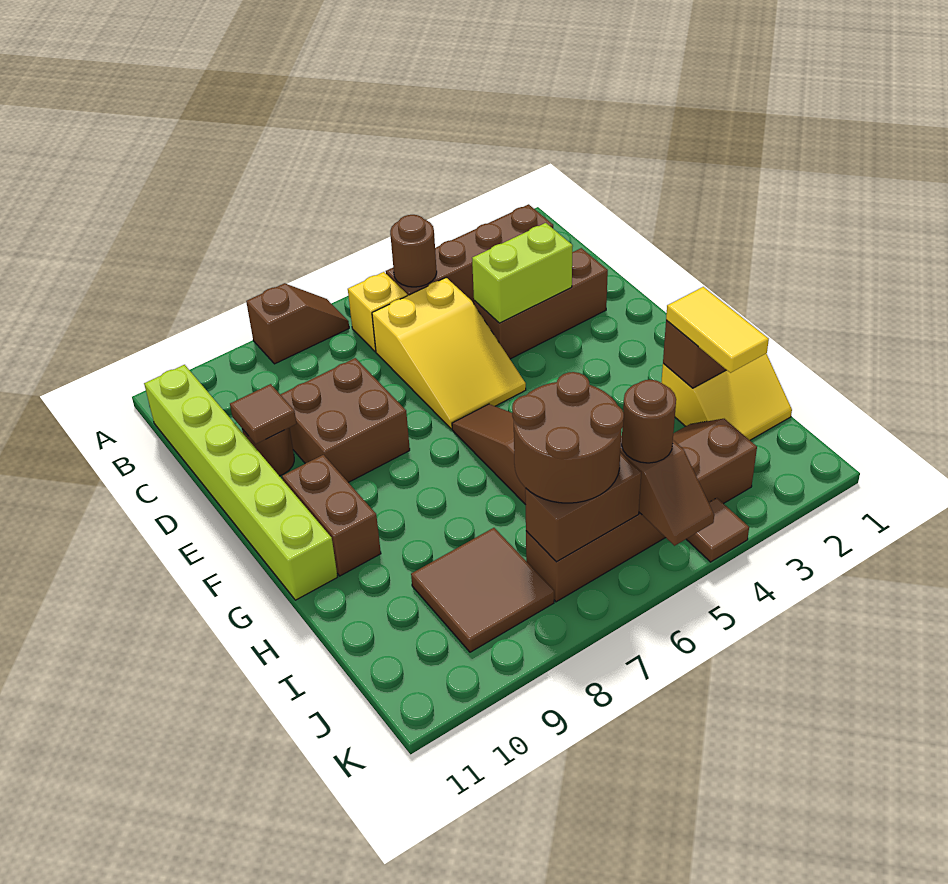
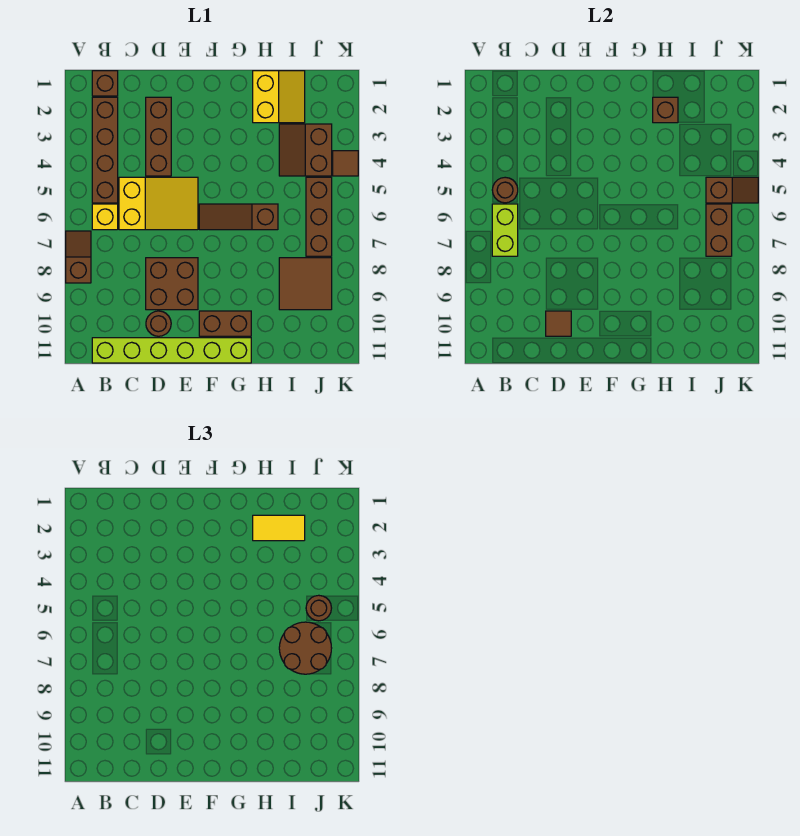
none -> brown 1x1 brick [92,71,118,96]
lime 1x2 brick [472,223,573,323] -> lime 1x2 brick moved to [492,204,518,256]

